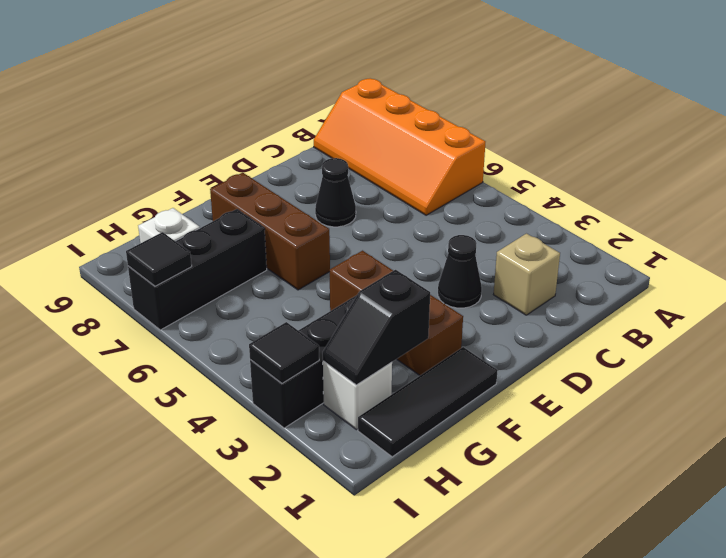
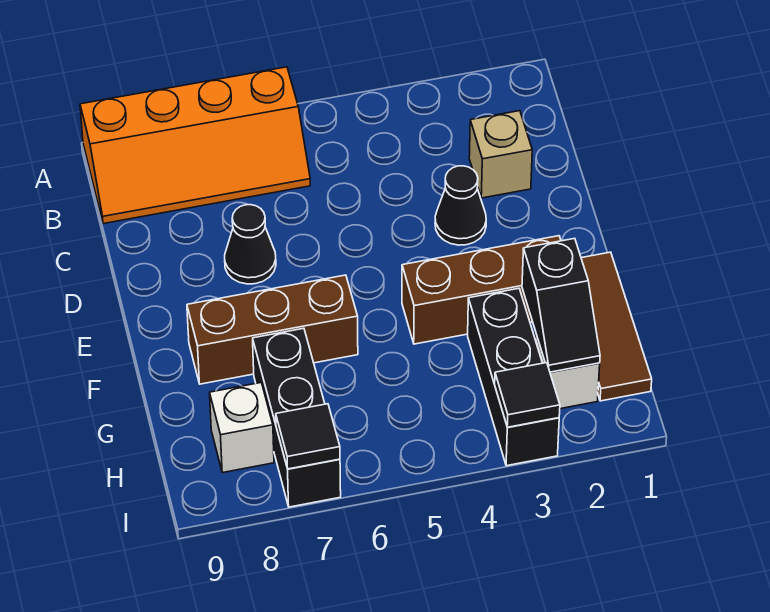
black 1x3 tile [358,347,498,457] -> brown 1x3 tile [581,252,652,401]

